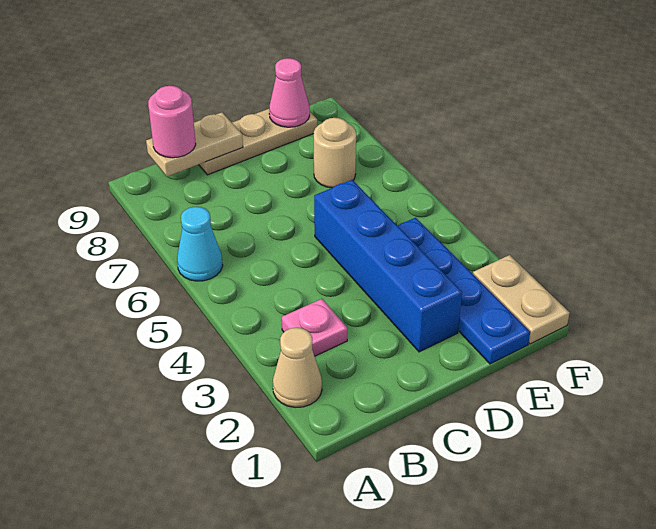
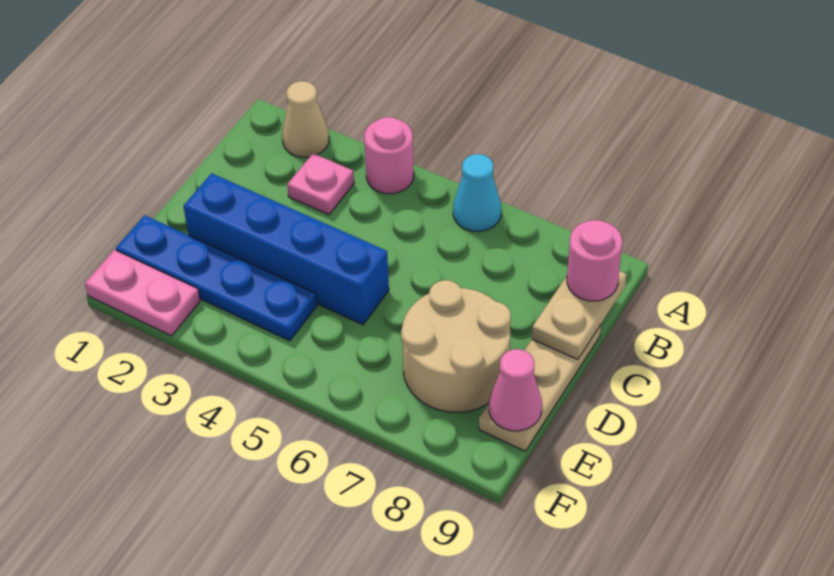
none -> pink 1x1 round brick [364,117,414,194]
tan 1x1 round brick [314,118,356,188] -> tan 2x2 round brick [401,280,511,412]
tan 1x2 plate [473,255,570,344] -> pink 1x2 plate [85,250,200,336]

